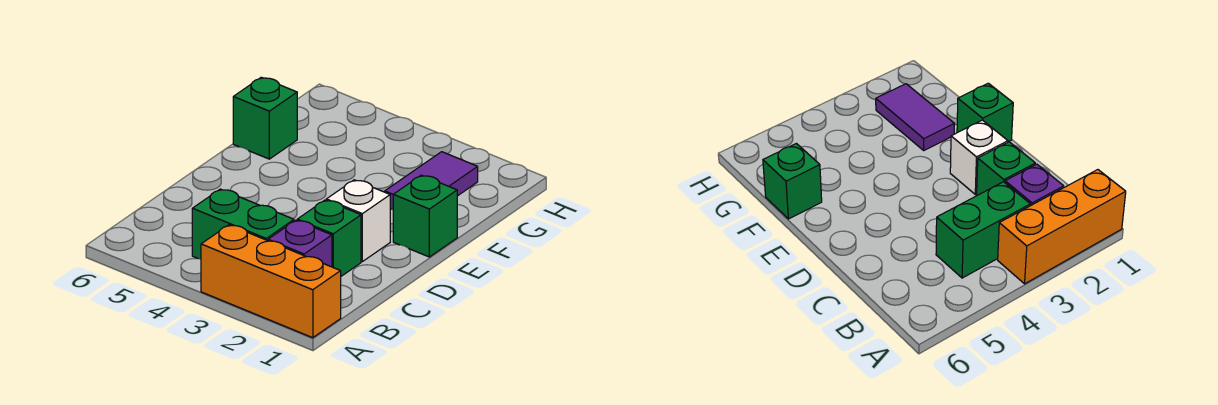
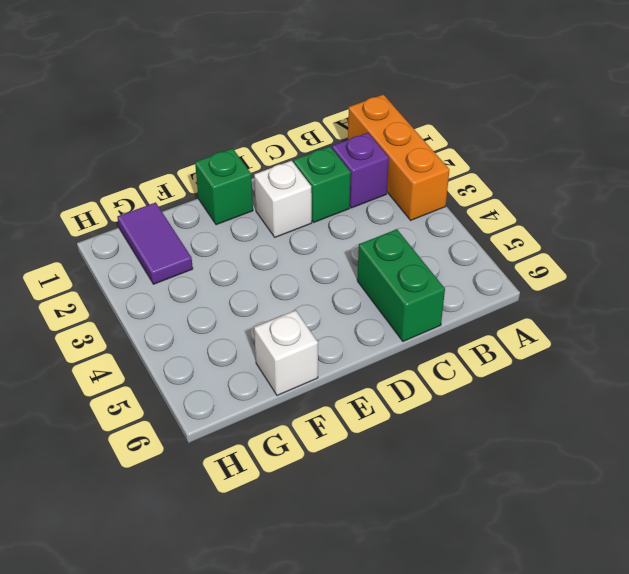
green 1x2 brick [192,189,294,259] -> green 1x2 brick moved to [357,229,445,341]
purple 1x2 tile [385,152,478,209] -> purple 1x2 tile turned to [117,202,193,284]
green 1x1 brick [233,77,297,159] -> white 1x1 brick [254,310,318,395]

